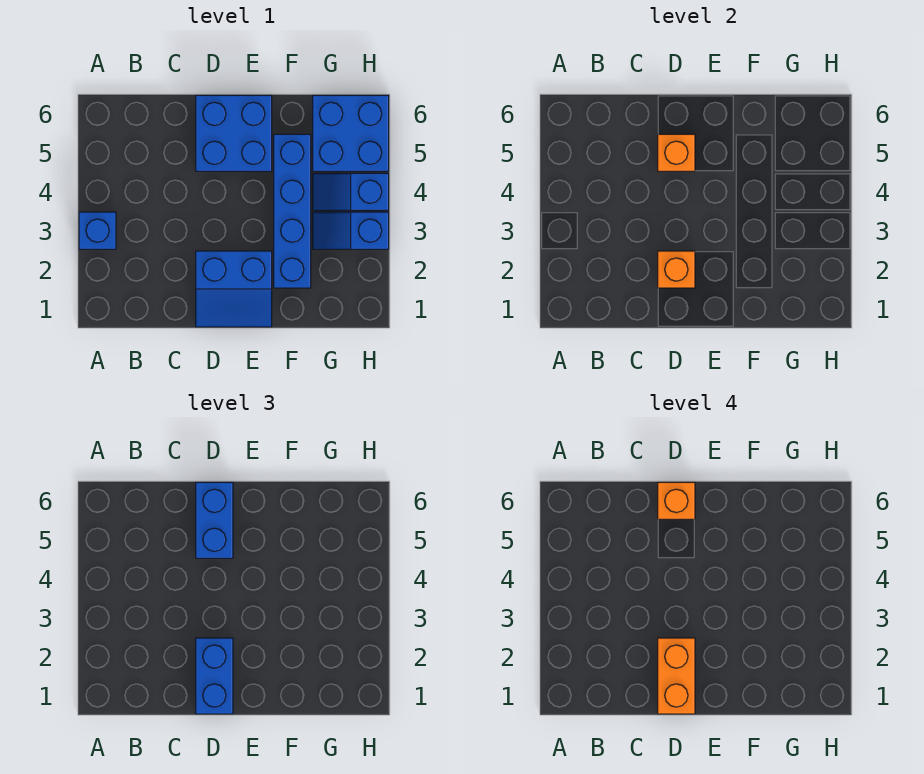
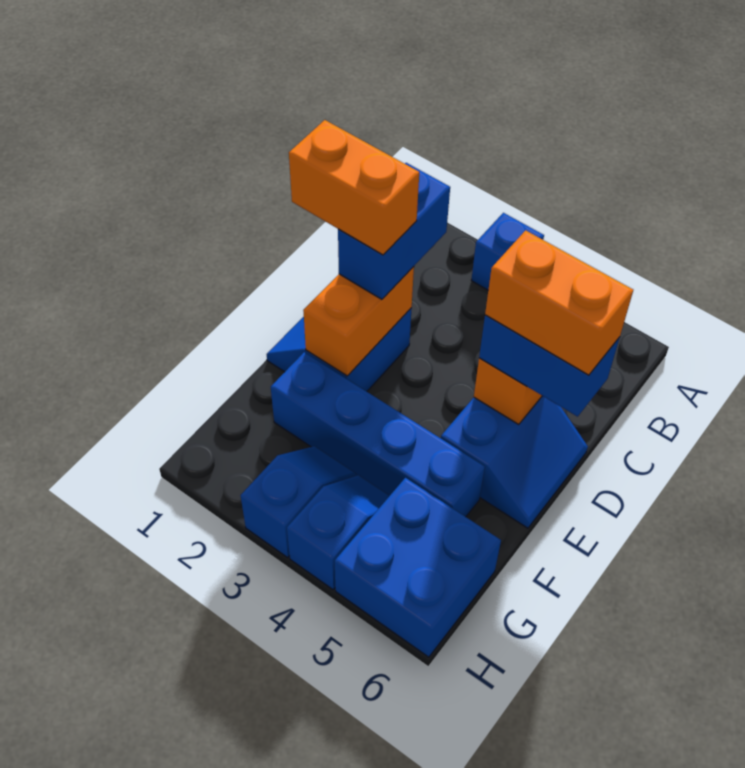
blue 1x2 brick [196,638,233,714] -> blue 1x2 brick turned to [338,163,450,299]
orange 1x1 brick [658,251,695,288] -> orange 1x2 brick [303,267,414,376]
blue 2x2 brick [196,95,272,171] -> blue 2x2 slope [441,396,588,528]
orange 1x1 brick [658,482,695,519] -> orange 1x2 brick [485,230,633,375]

